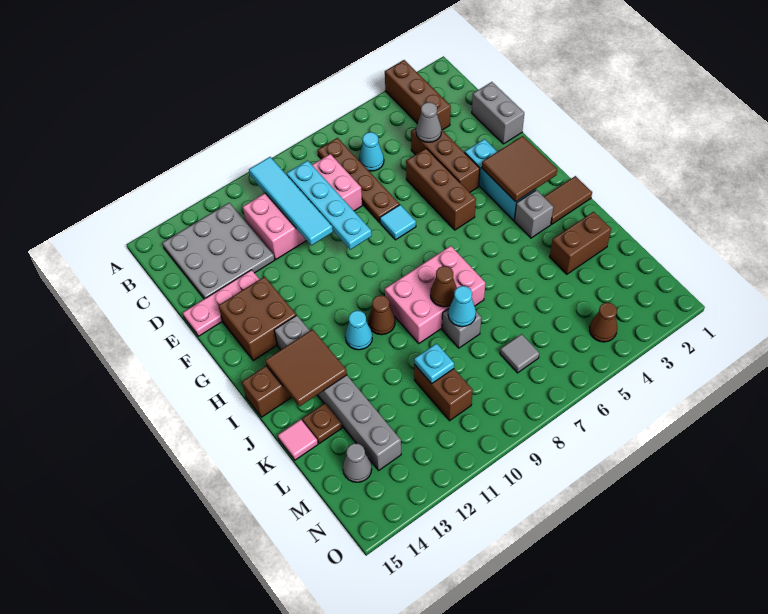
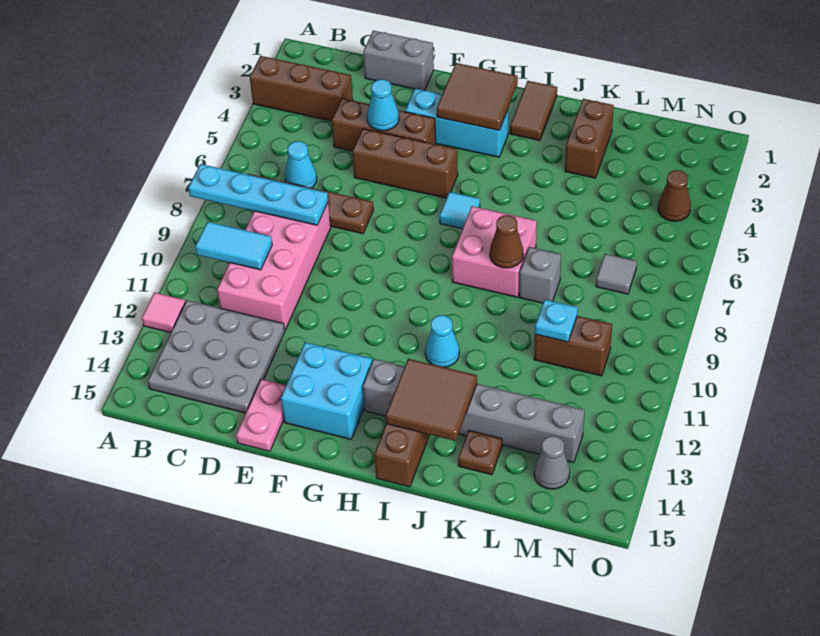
cyan 1x4 tile [249,157,333,246] -> cyan 1x2 tile [195,222,272,270]
cyan 1x4 plate [287,160,372,250] -> cyan 1x4 plate moved to [188,164,328,225]
grey 1x1 cone [416,102,441,142] -> none
pink 1x3 plate [183,270,260,336] -> pink 1x2 plate [236,379,286,451]
cyan 1x1 tile [380,205,416,240] -> cyan 1x1 tile moved to [440,192,480,229]
brown 2x2 brick [218,277,296,361] -> cyan 2x2 brick [281,342,372,439]
grey 1x1 brick [514,190,553,238] -> none
pink 2x3 brick [385,246,485,343] -> pink 2x2 brick [452,206,537,297]
brown 1x1 cone [368,295,395,335] -> none
cyan 1x1 cone [448,286,476,327] -> cyan 1x1 cone moved to [367,79,399,131]
pink 1x1 tile [278,420,318,460] -> pink 1x1 tile moved to [142,292,185,333]

